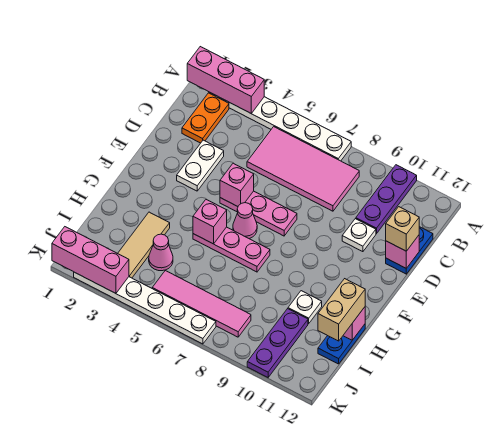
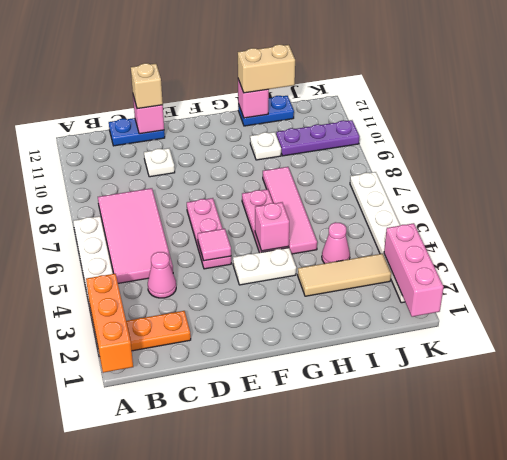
pink 1x3 brick [187,47,264,114] -> orange 1x3 brick [86,274,133,373]
purple 1x3 plate [356,165,417,234] -> none
white 1x2 plate [177,140,224,191] -> white 1x2 plate moved to [233,248,296,285]
pink 1x1 brick [220,163,254,207] -> pink 1x1 tile [198,229,231,261]
pink 1x1 cone [233,203,257,239] -> pink 1x1 cone moved to [148,252,176,298]
pink 1x4 tile [152,271,251,337] -> pink 1x4 tile moved to [263,167,317,254]

